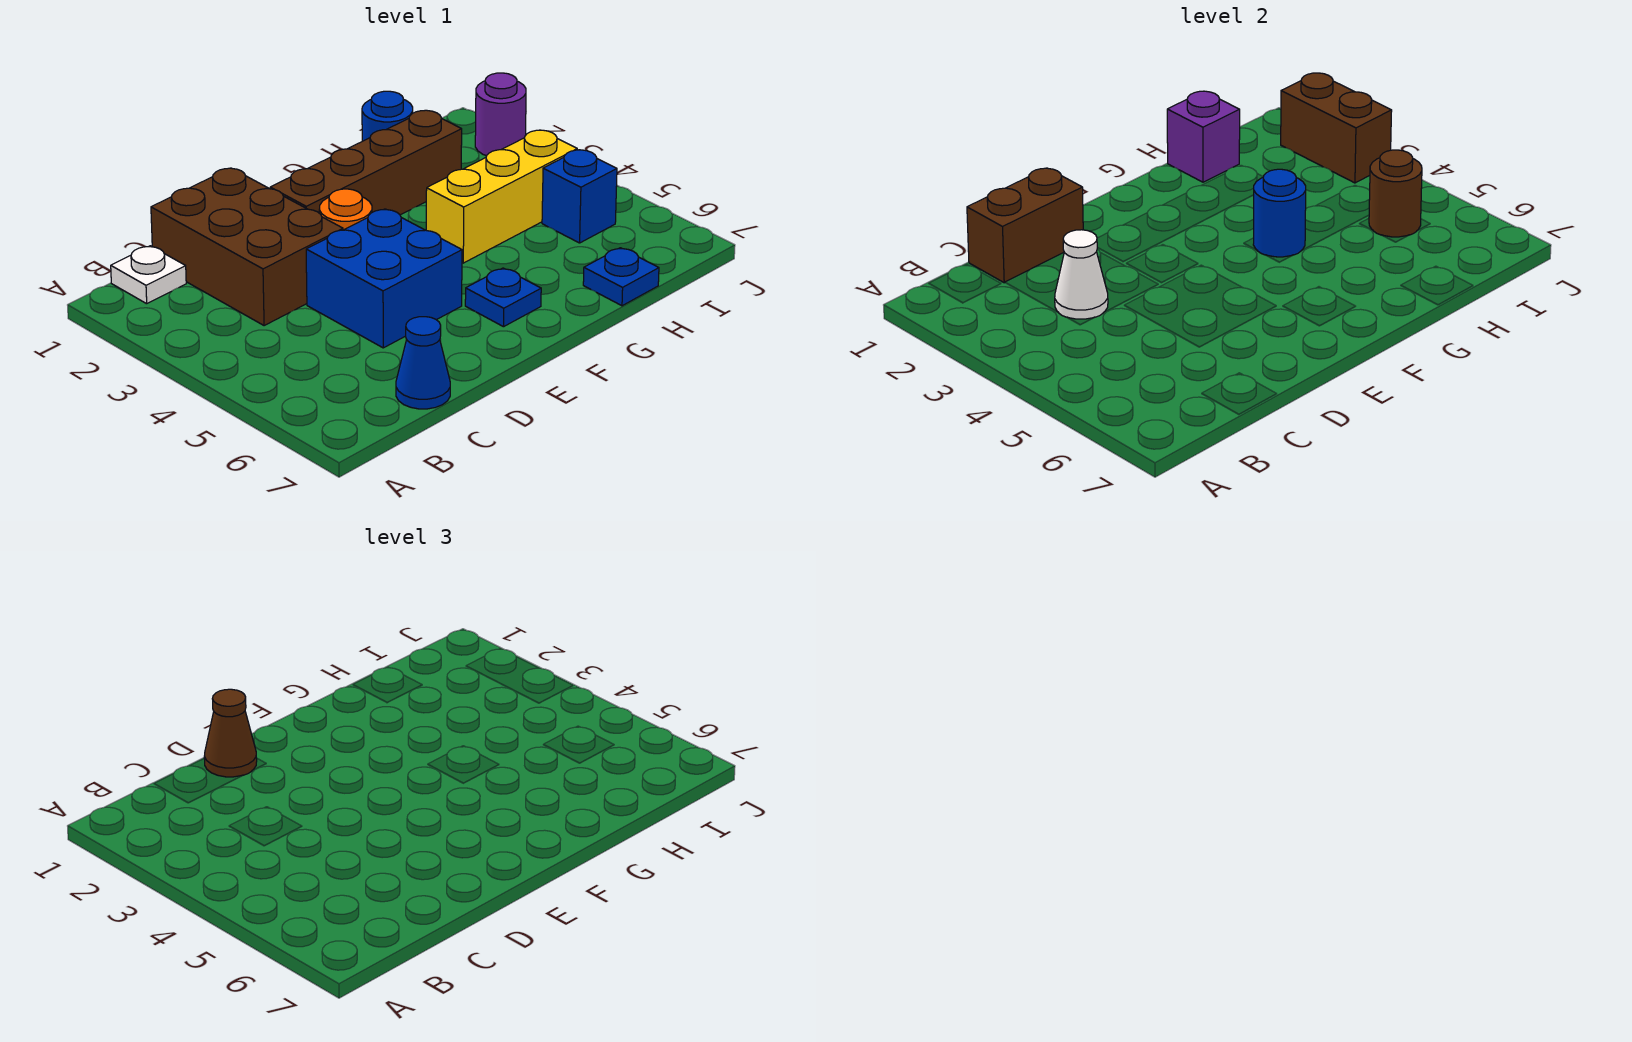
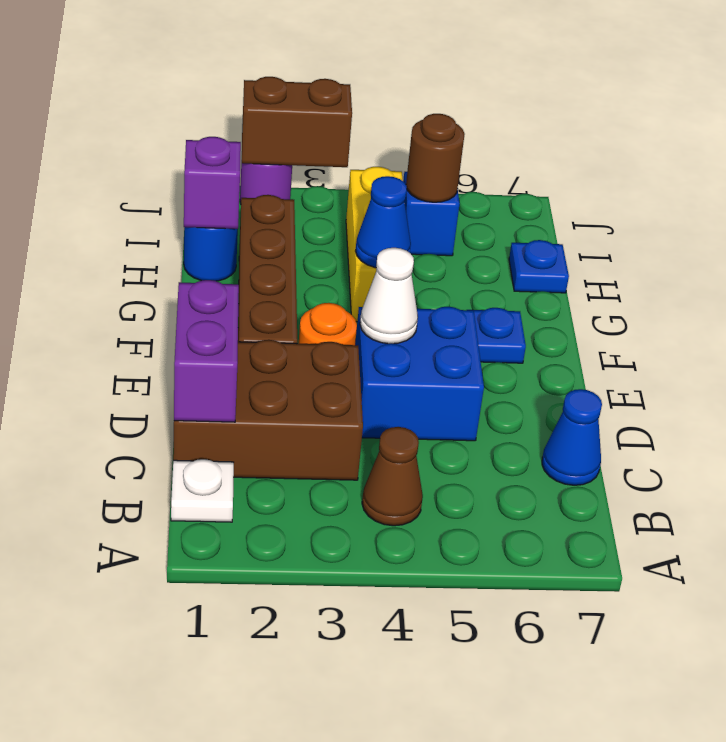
brown 1x2 brick [967,168,1083,283] -> purple 1x2 brick [174,280,239,422]
white 1x1 cone [1055,230,1108,319] -> white 1x1 cone moved to [360,248,418,344]
brown 1x1 cone [204,689,257,777] -> brown 1x1 cone moved to [362,427,423,526]
blue 1x1 round brick [1253,169,1306,257] -> blue 1x1 cone [355,176,411,268]

